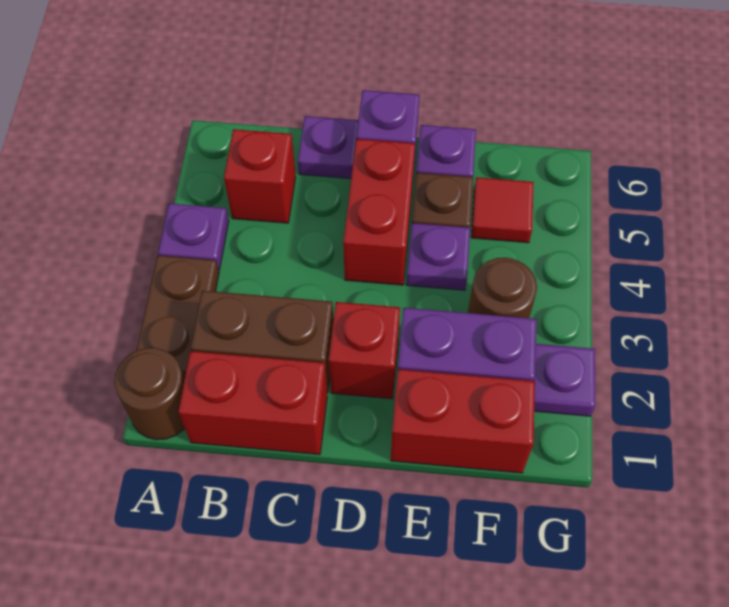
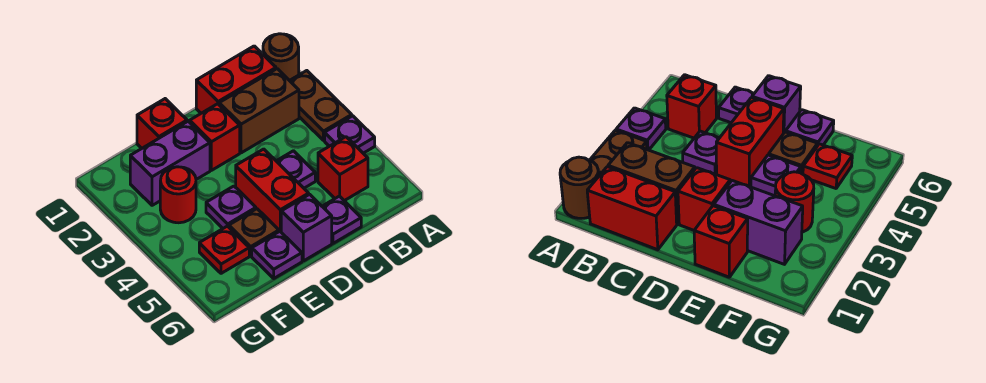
red 1x2 brick [391,369,535,473] -> red 1x1 brick [137,99,187,148]
brown 1x1 round brick [468,258,537,318] -> red 1x1 round brick [160,167,196,223]
red 1x1 tile [471,177,534,243] -> red 1x1 plate [199,226,249,273]
purple 1x1 plate [534,344,595,416] -> purple 1x1 plate moved to [277,151,315,188]

